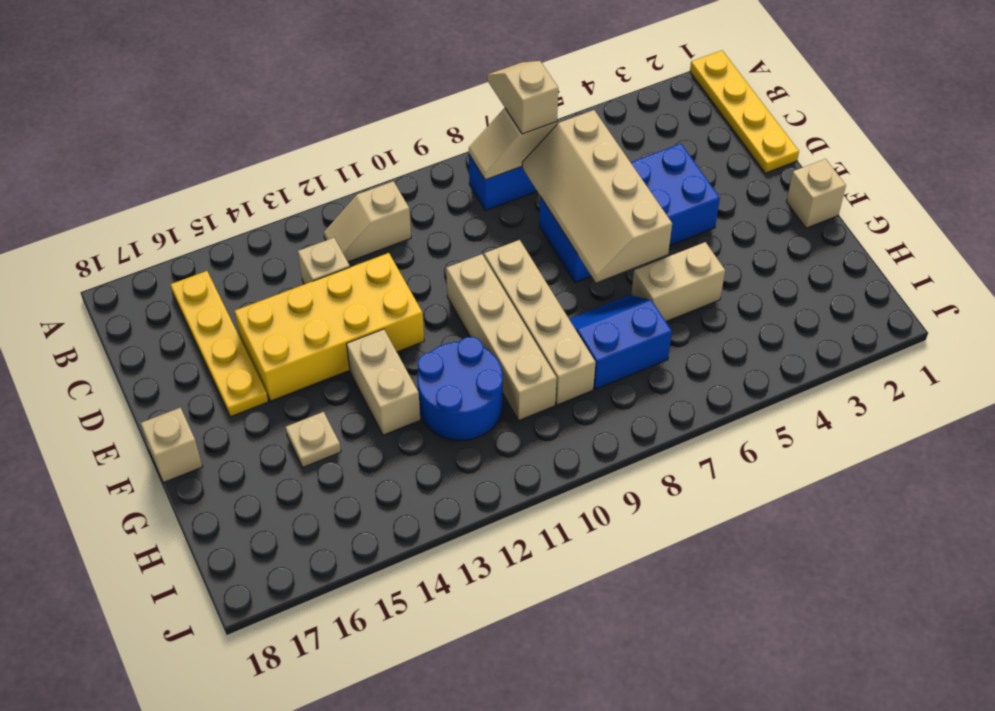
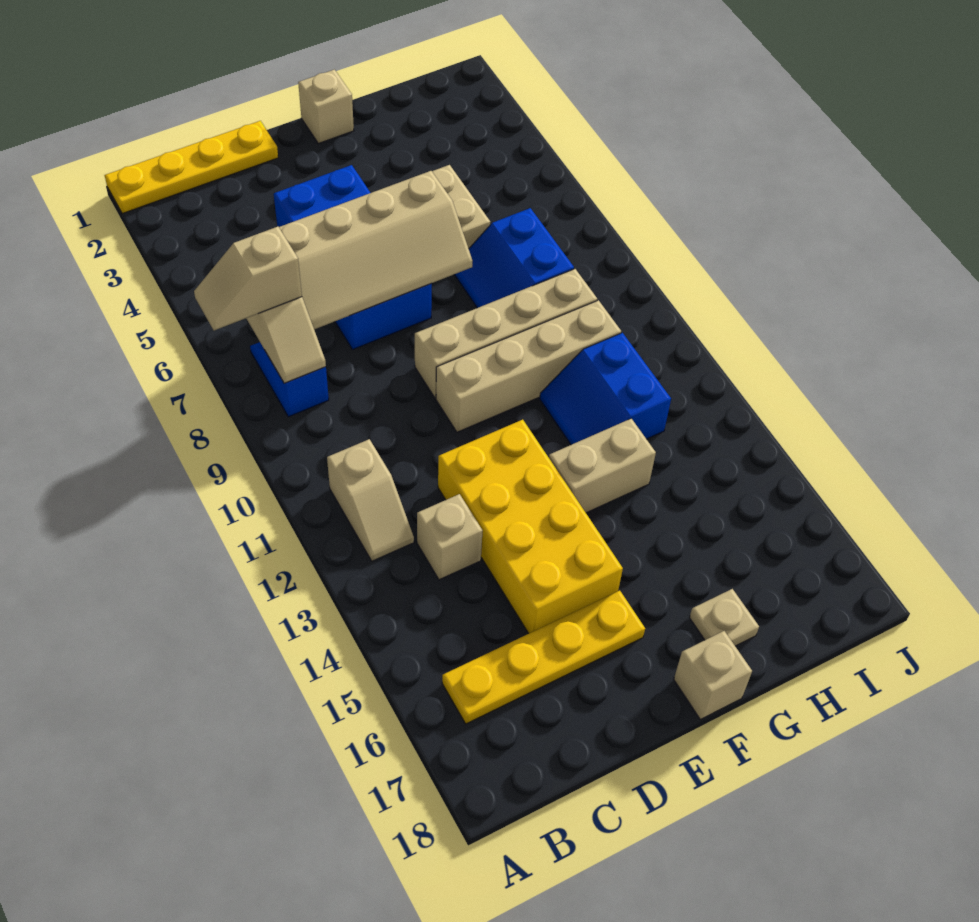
blue 2x2 round brick [417,337,503,441] -> blue 2x2 slope [540,333,671,445]
tan 1x1 plate [286,412,341,467] -> tan 1x1 plate moved to [689,589,759,646]

